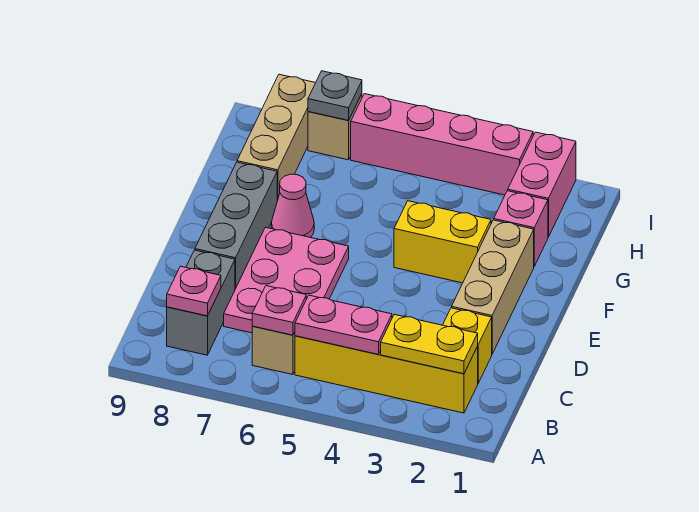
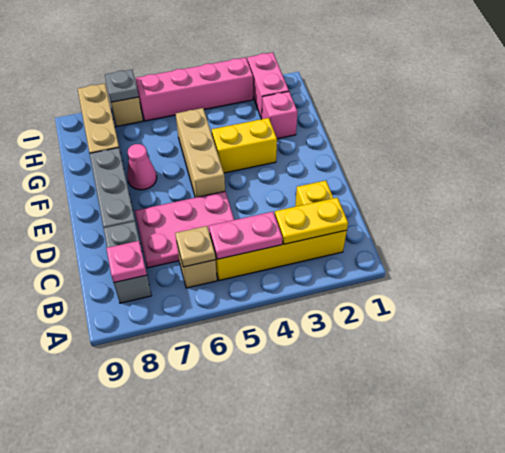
pink 1x1 plate [252,286,306,335] -> tan 1x1 plate [175,226,215,267]
pink 2x3 plate [224,227,349,333] -> pink 2x3 plate turned to [135,191,234,268]
tan 1x3 brick [452,220,534,354] -> tan 1x3 brick moved to [176,108,225,198]

